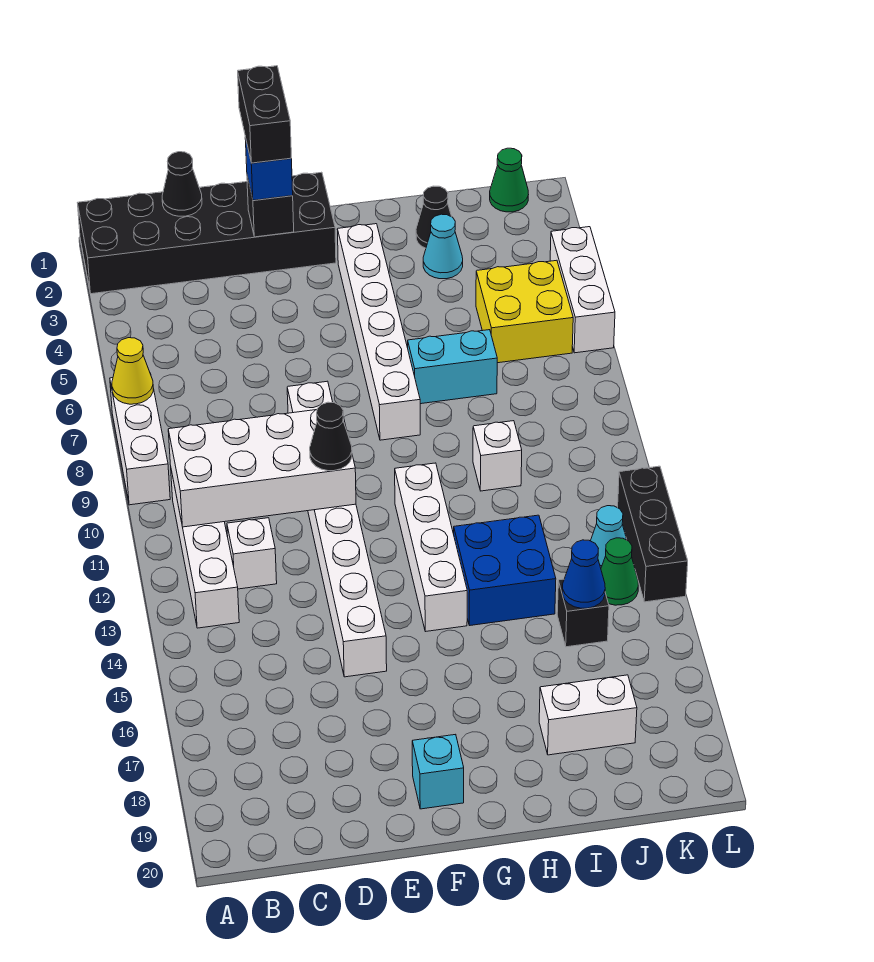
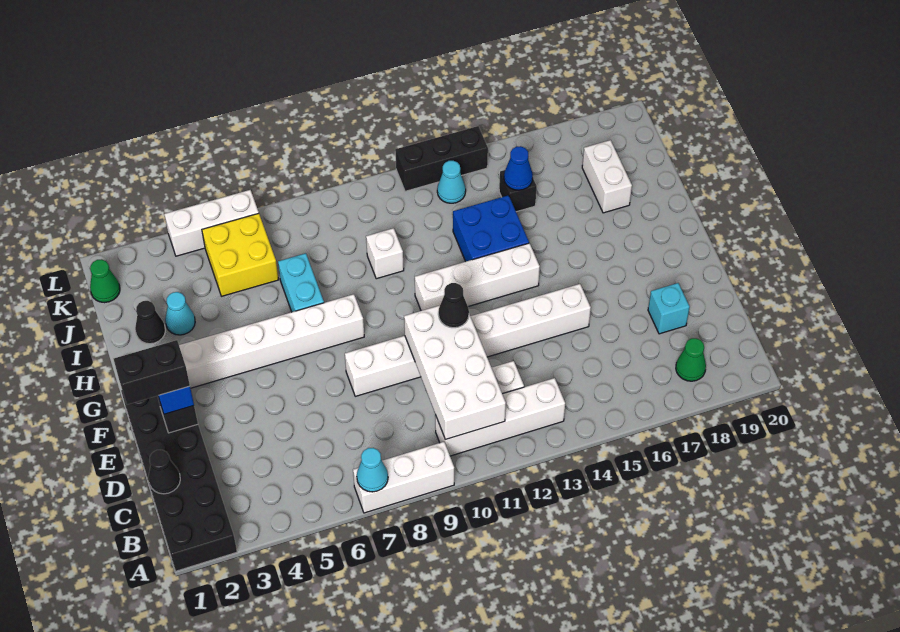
yellow 1x1 cone [112,338,153,404] -> cyan 1x1 cone [357,448,388,492]
cyan 1x1 brick [412,734,464,809] -> cyan 1x1 brick moved to [648,283,690,334]
green 1x1 cone [601,538,638,605] -> green 1x1 cone moved to [676,338,706,381]

